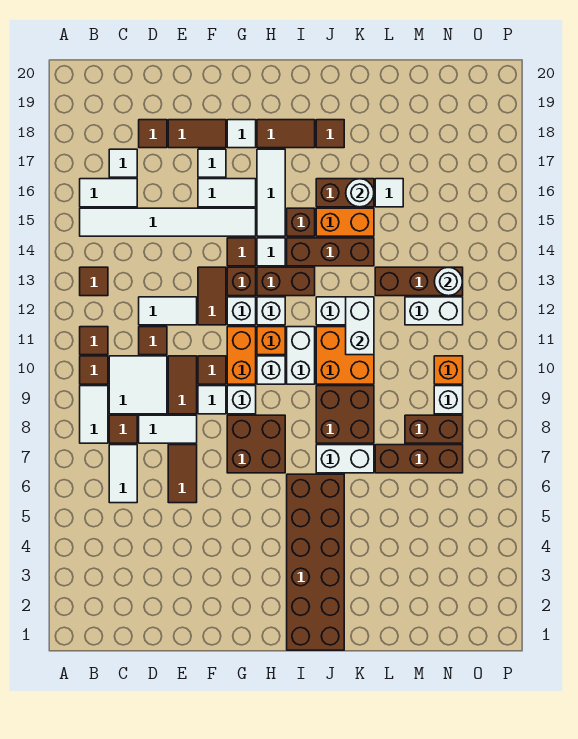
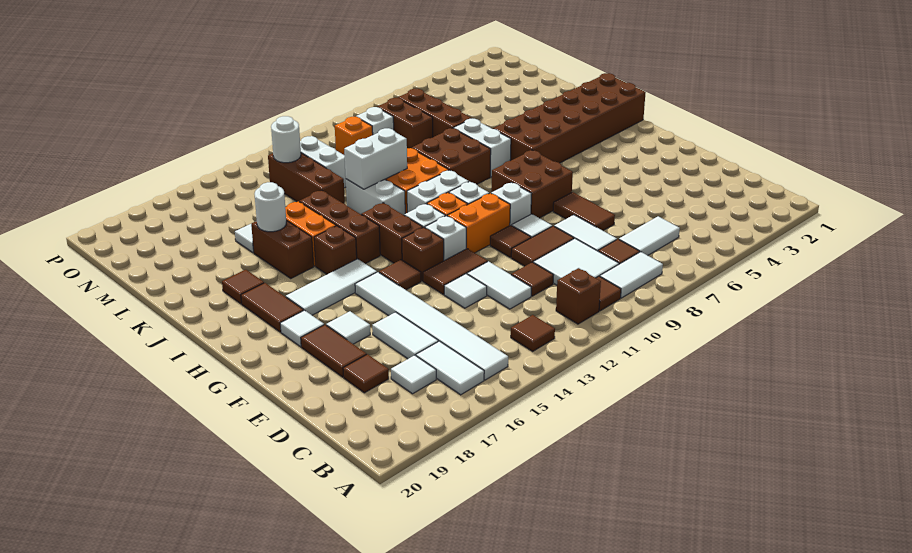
brown 1x1 tile [80,327,108,355] -> brown 1x1 brick [556,268,601,324]
brown 1x2 tile [168,445,197,503] -> brown 1x2 tile turned to [553,192,615,230]
white 1x2 tile [198,179,256,207] -> white 1x2 tile moved to [372,312,438,359]
white 1x1 tile [257,238,285,266] -> white 1x1 tile moved to [444,274,487,308]

